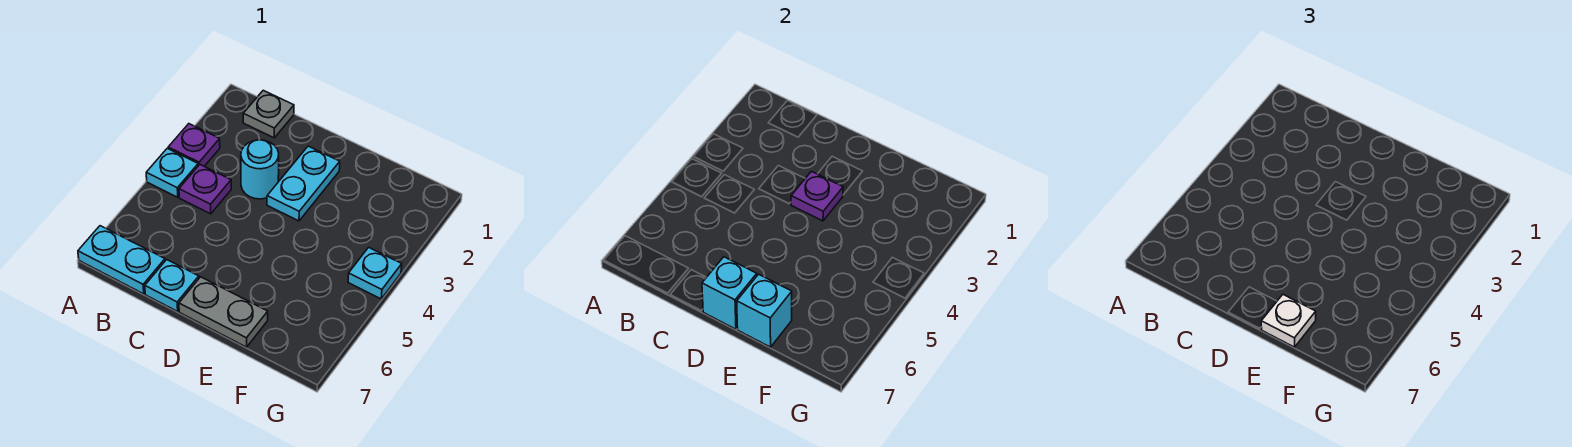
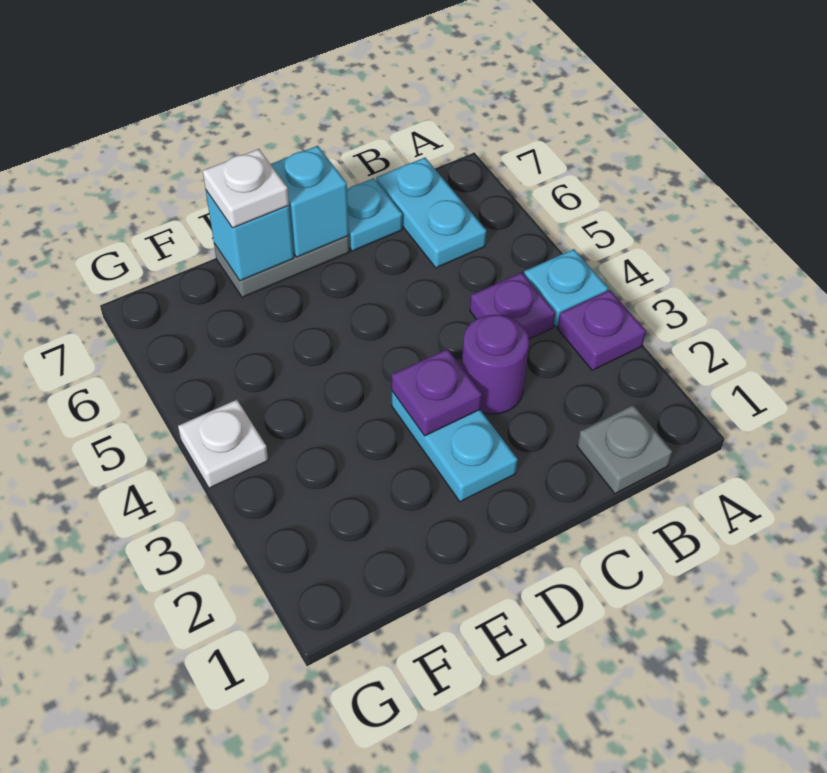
cyan 1x2 plate [78,226,165,294] -> cyan 1x2 plate turned to [376,158,486,268]
cyan 1x1 round brick [241,140,279,199] -> purple 1x1 round brick [462,315,529,414]
cyan 1x1 plate [348,247,402,299] -> white 1x1 plate [178,400,268,488]

